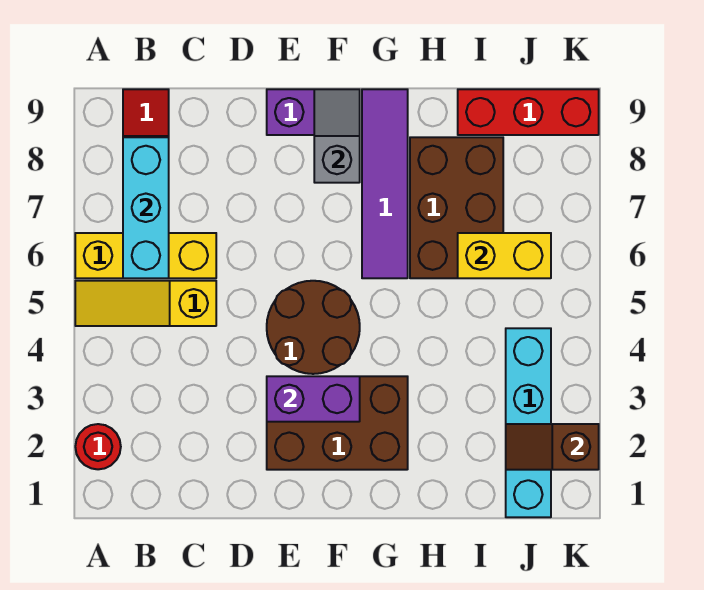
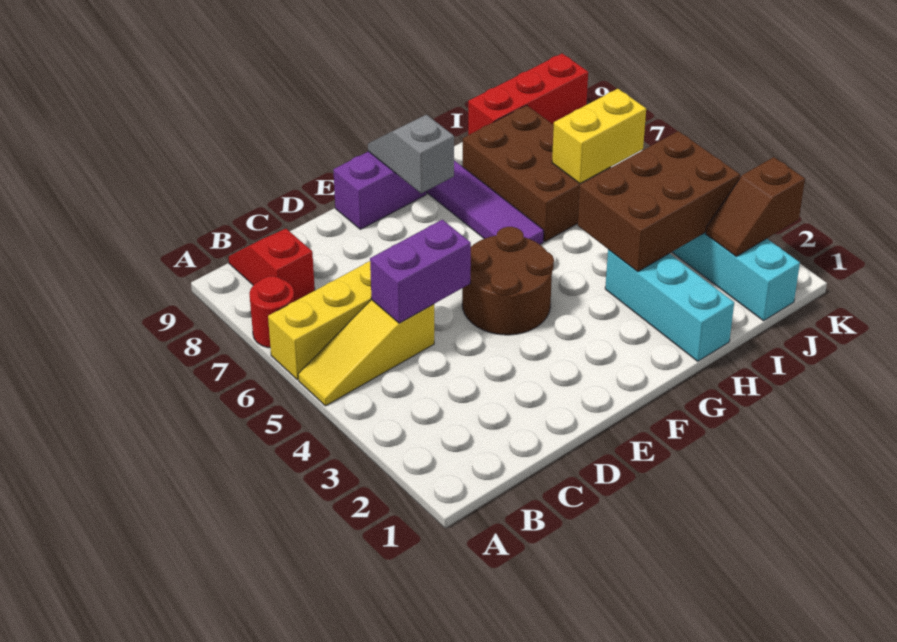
red 1x1 round brick [75,424,121,469] -> red 1x1 round brick moved to [249,276,294,348]
cyan 1x3 brick [123,137,169,278] -> cyan 1x3 brick moved to [605,249,734,361]
brown 2x3 brick [267,376,408,470] -> brown 2x3 brick moved to [578,131,740,272]
purple 1x2 brick [267,376,360,422] -> purple 1x2 brick moved to [370,220,471,323]

